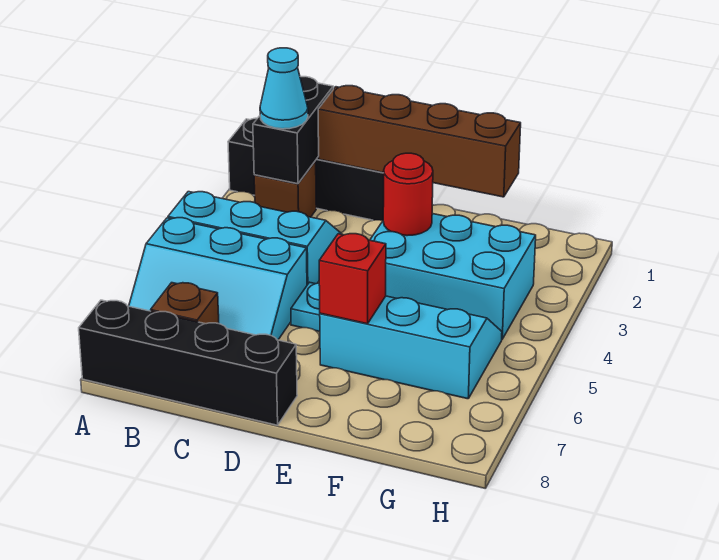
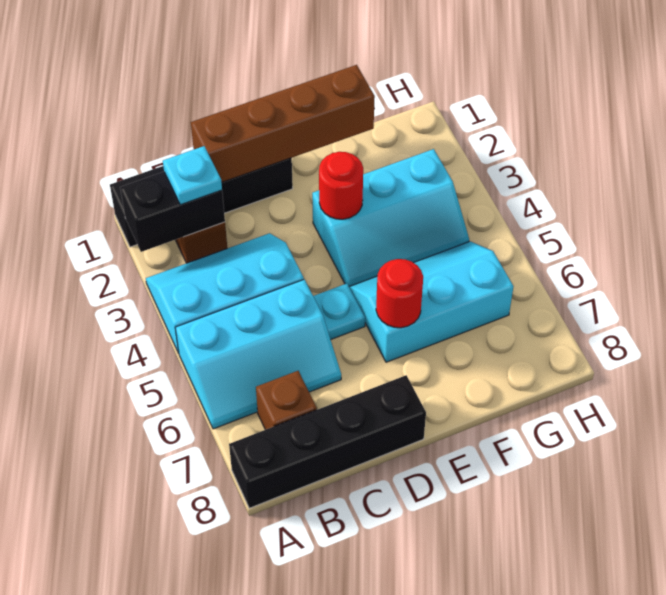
black 1x2 brick [253,77,333,184] -> black 1x2 brick turned to [120,172,225,252]
cyan 1x1 cone [260,48,308,129] -> cyan 1x1 plate [163,146,222,205]
cyan 2x3 brick [370,214,536,339] -> cyan 2x3 slope [312,149,469,286]
red 1x1 brick [319,234,386,324] -> red 1x1 round brick [376,259,423,328]

